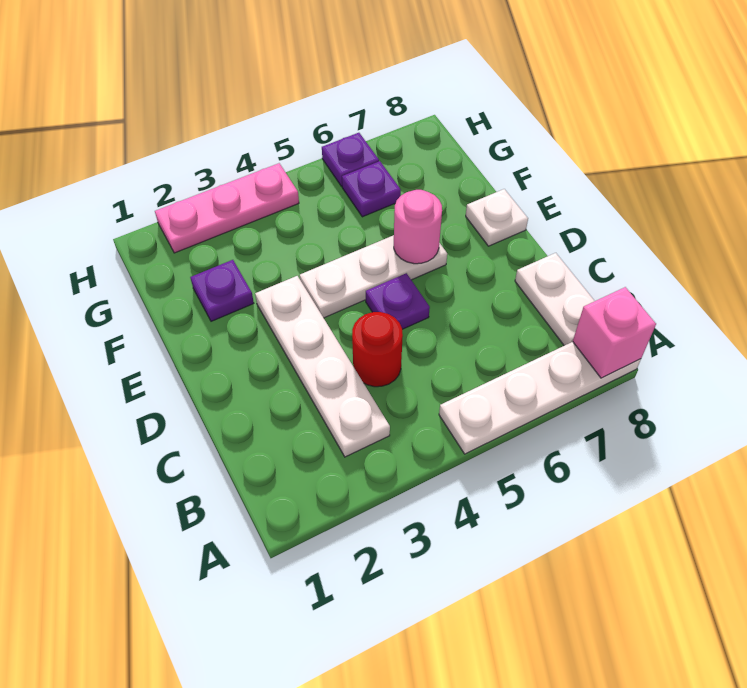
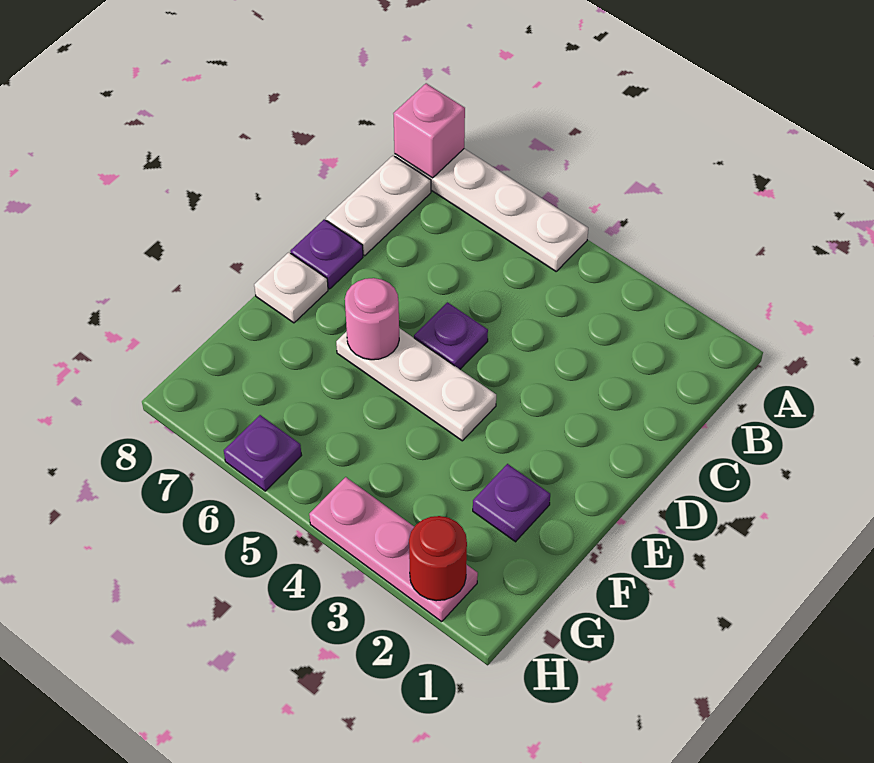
white 1x4 plate [255,276,390,457] -> none
red 1x1 round brick [352,312,403,387] -> red 1x1 round brick moved to [409,516,467,601]
purple 1x1 plate [342,161,401,217] -> purple 1x1 plate moved to [290,219,363,289]

